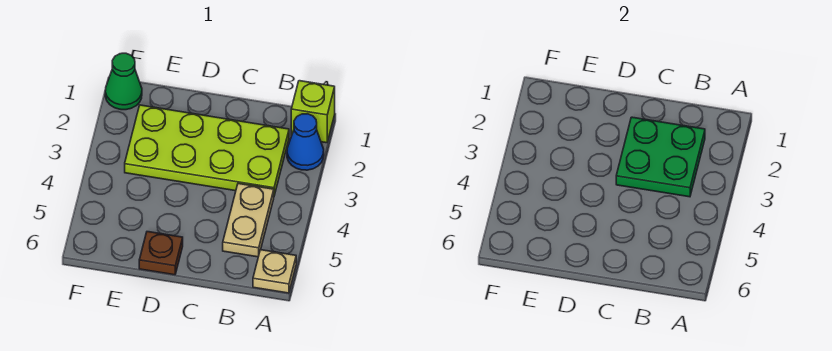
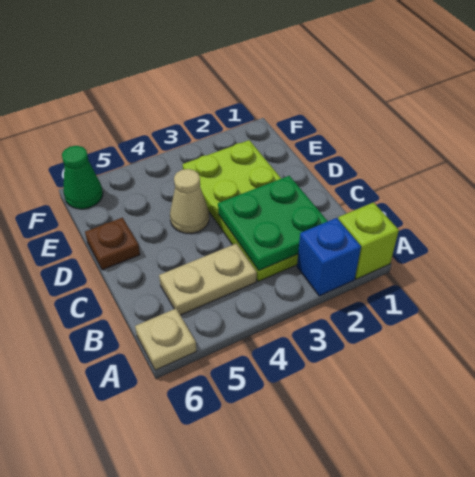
blue 1x1 cone [287,114,324,170] -> blue 1x1 brick [297,218,361,296]
none -> tan 1x1 cone [170,169,209,234]
green 1x1 cone [105,53,142,110] -> green 1x1 cone moved to [62,146,103,209]

